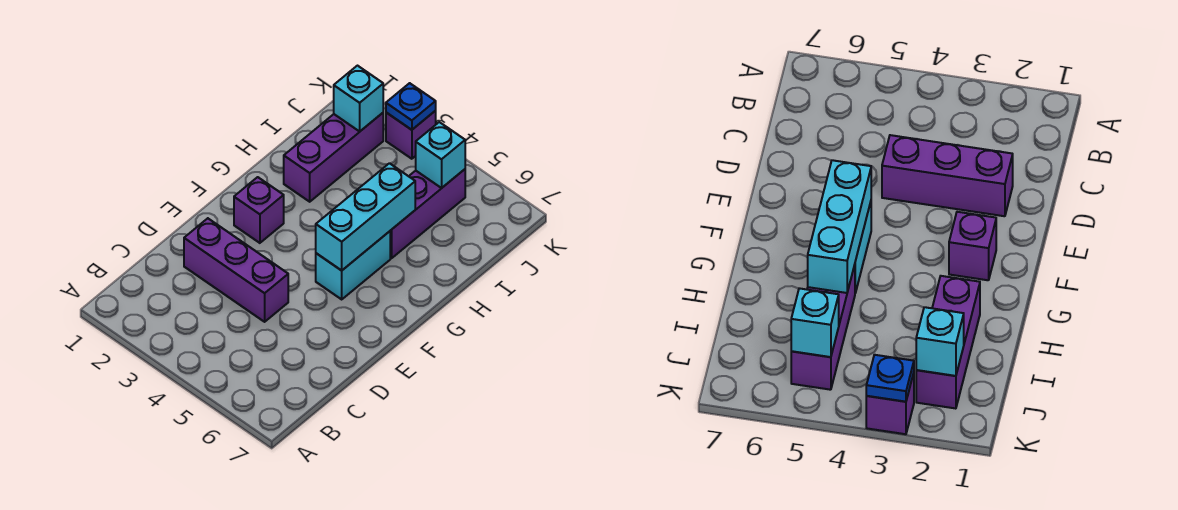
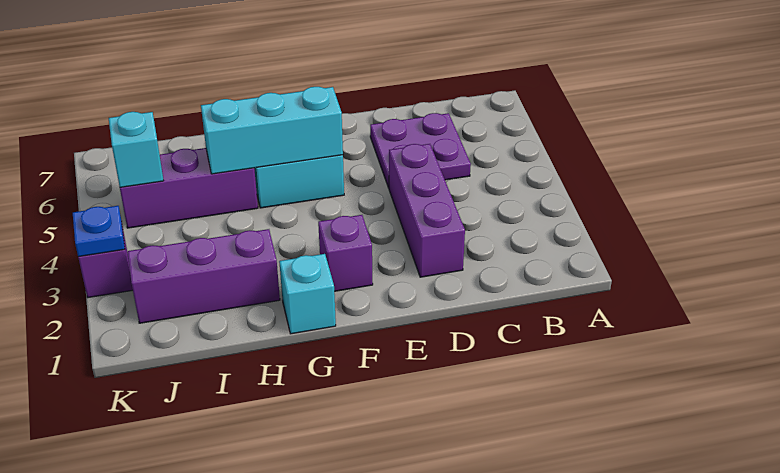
none -> purple 2x2 plate [370,113,471,188]
cyan 1x1 brick [334,66,383,131] -> cyan 1x1 brick moved to [279,254,336,334]

